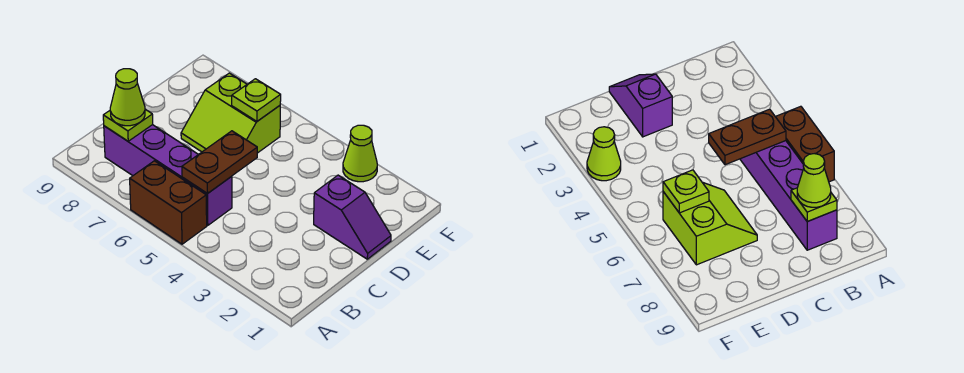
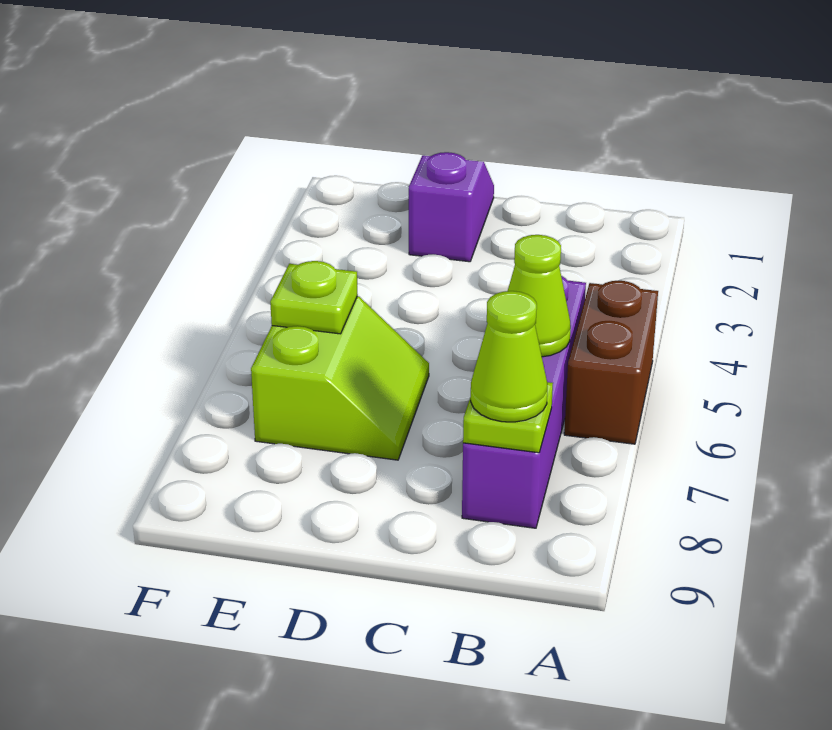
brown 1x2 plate [182,131,257,194] -> none
lime 1x1 cone [343,125,377,182] -> lime 1x1 cone moved to [508,235,571,357]

